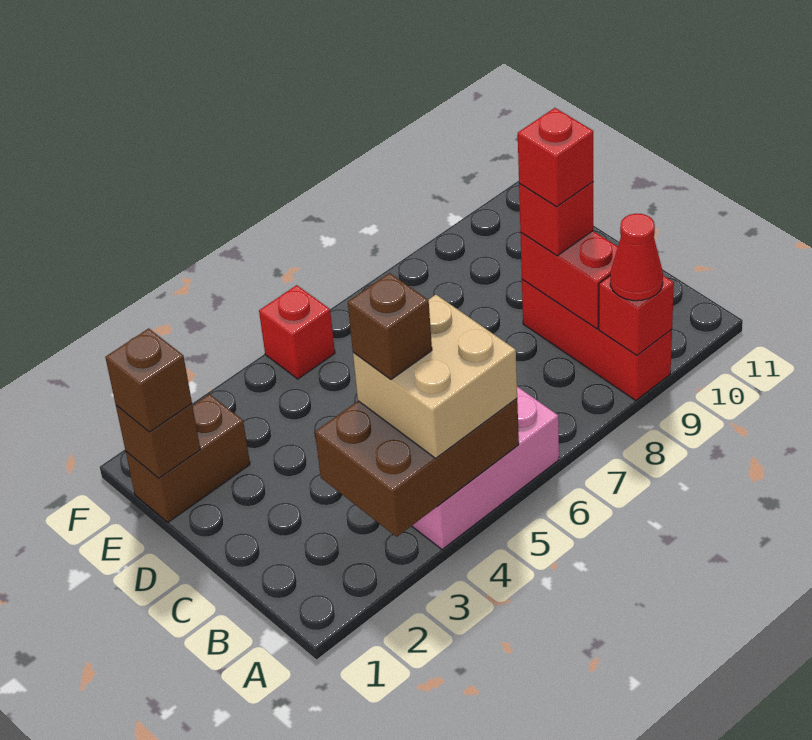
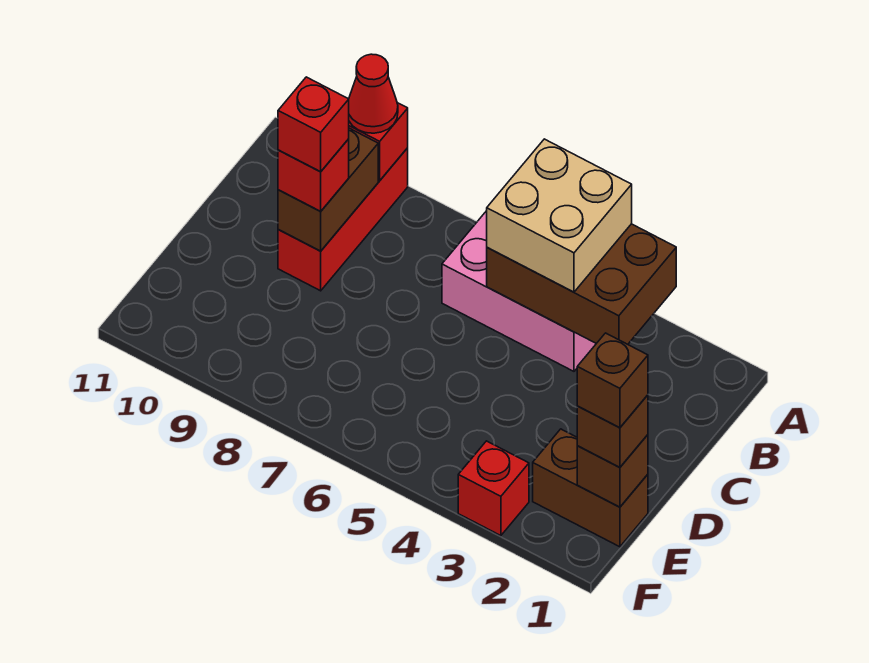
brown 1x1 brick [348,273,432,379] -> brown 1x1 brick moved to [577,333,648,428]
red 1x2 brick [520,231,618,329] -> brown 1x2 brick [278,128,378,251]
red 1x1 brick [259,285,335,379] -> red 1x1 brick moved to [458,441,529,536]

